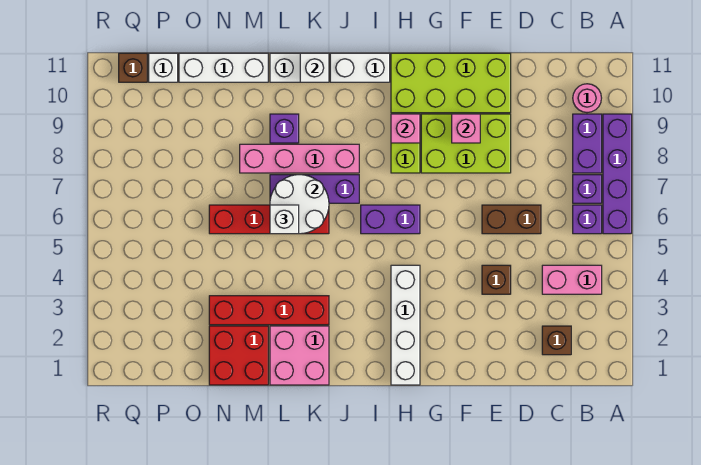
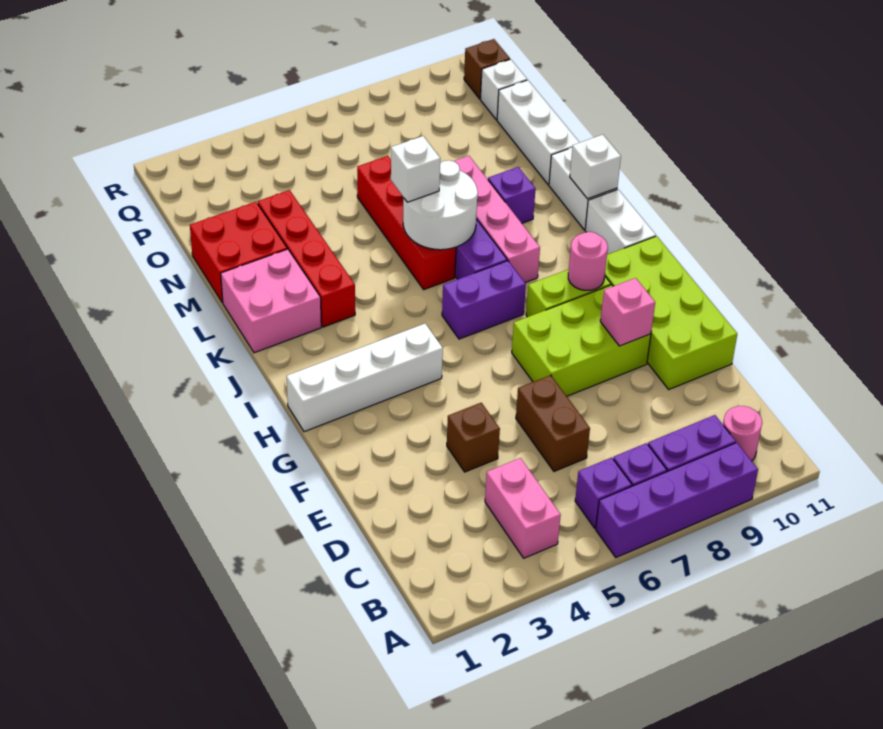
brown 1x1 brick [542,326,571,355] -> none
lime 2x3 brick [421,114,511,173] -> lime 2x3 brick turned to [512,285,651,396]
purple 1x2 brick [361,205,420,234] -> purple 1x2 brick turned to [442,261,526,339]
pink 1x1 brick [391,114,420,143] -> pink 1x1 round brick [568,232,608,290]

